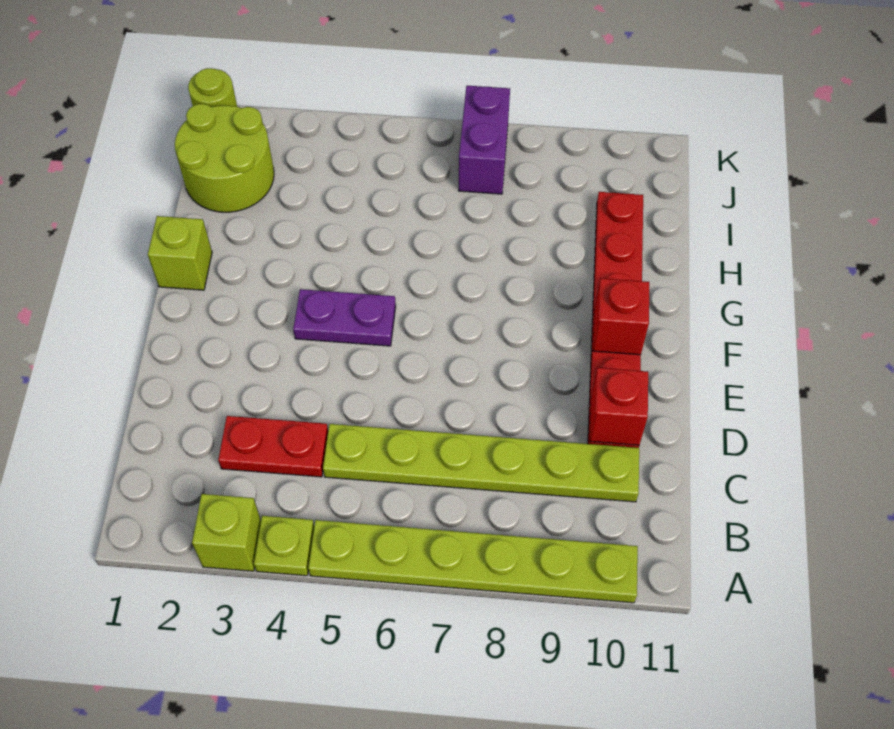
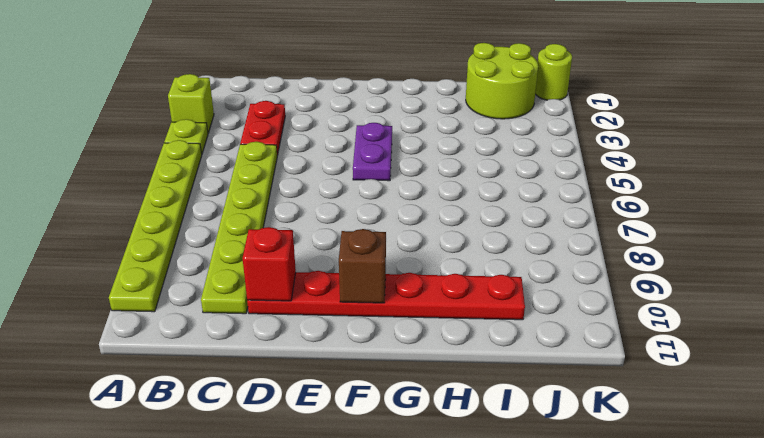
red 1x1 brick [593,278,649,355] -> brown 1x1 brick [339,229,386,303]
lime 1x1 brick [148,216,212,290] -> none
purple 1x2 brick [459,86,510,194] -> none

